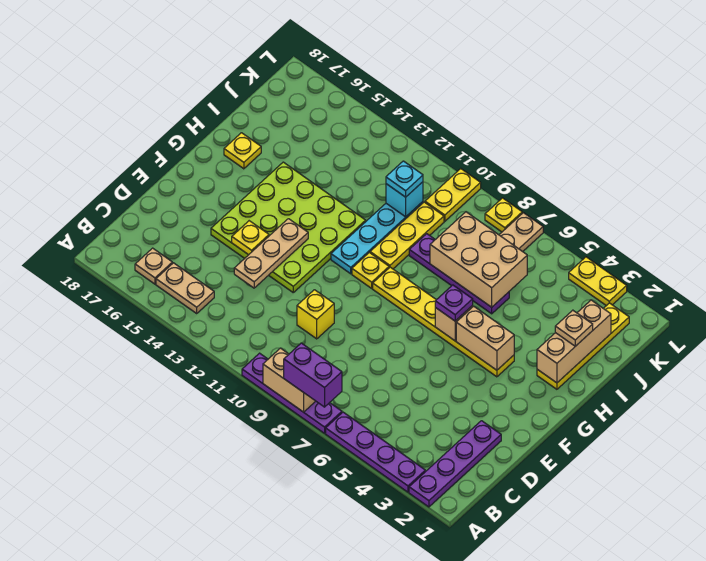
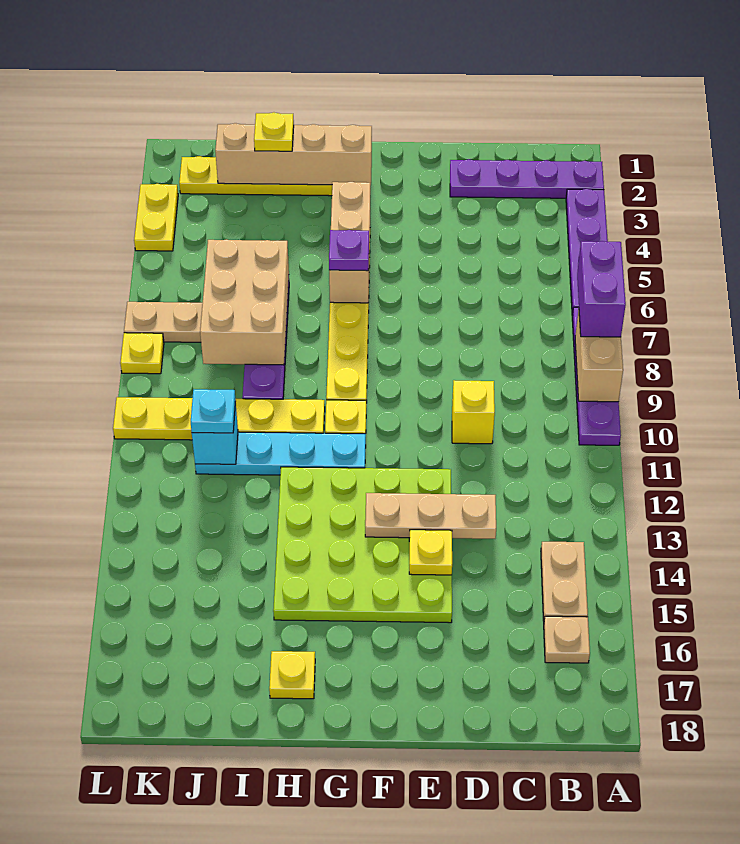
tan 1x3 brick [537,300,611,383] -> tan 1x4 brick [215,123,372,185]
tan 1x1 plate [555,310,593,346] -> yellow 1x1 plate [254,112,294,151]

